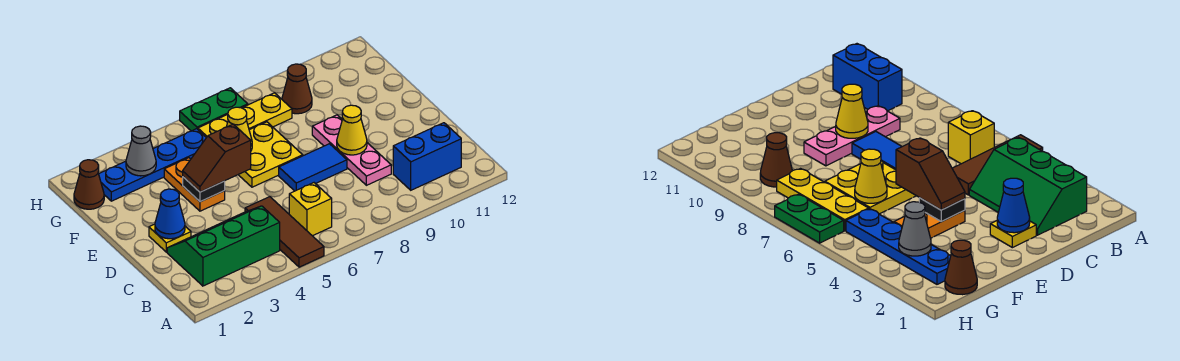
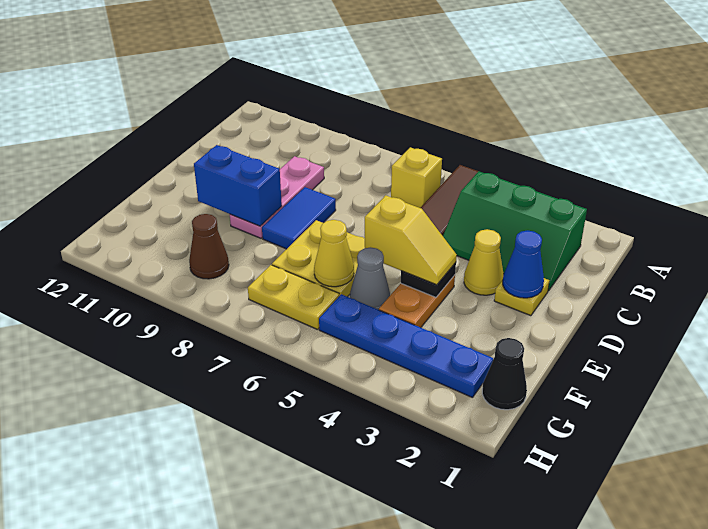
blue 1x2 brick [393,123,461,190] -> blue 1x2 brick moved to [194,145,282,226]
blue 1x2 tile [279,144,347,191] -> blue 1x2 tile turned to [262,187,336,249]
yellow 1x1 cone [337,105,367,155] -> yellow 1x1 cone moved to [464,229,504,295]
brown 1x2 slope [183,124,251,192] -> yellow 1x2 slope [365,195,457,285]
brown 1x1 cone [74,160,104,209] -> black 1x1 cone [482,338,527,410]
grey 1x1 cone [126,126,156,176] -> grey 1x1 cone moved to [350,247,390,310]
yellow 1x3 plate [198,93,292,138] -> yellow 1x2 plate [248,265,339,330]
green 1x2 plate [180,88,248,131] -> none

